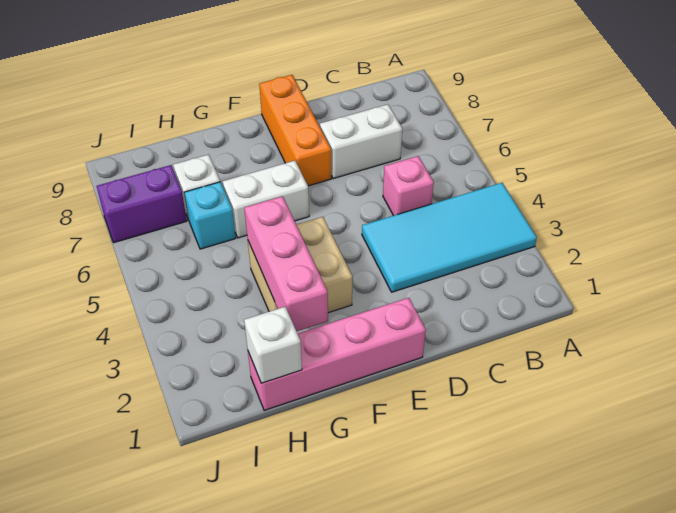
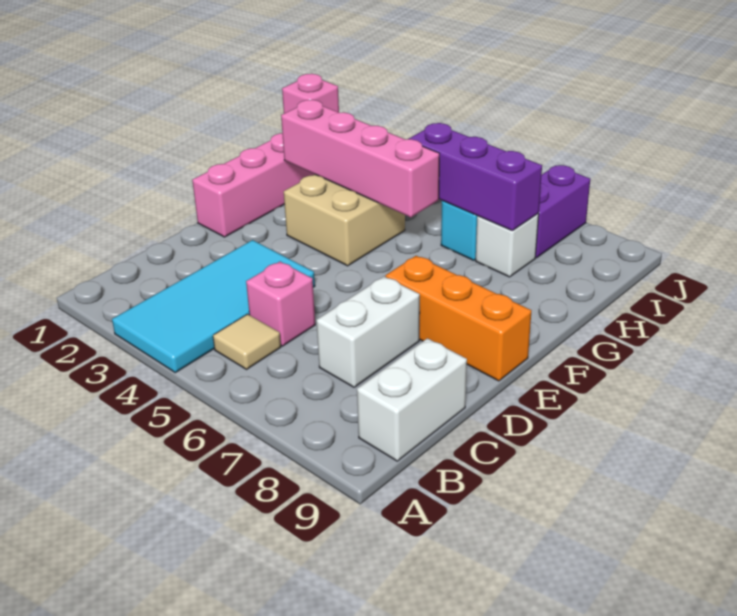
none -> tan 1x1 tile [213,314,281,369]
white 1x2 brick [223,161,309,238] -> white 1x2 brick moved to [357,338,467,461]
pink 1x3 brick [244,196,328,331] -> pink 1x4 brick [281,100,440,217]
white 1x1 brick [244,307,302,383] -> pink 1x1 brick [282,74,339,113]
none -> purple 1x3 brick [409,123,542,231]

